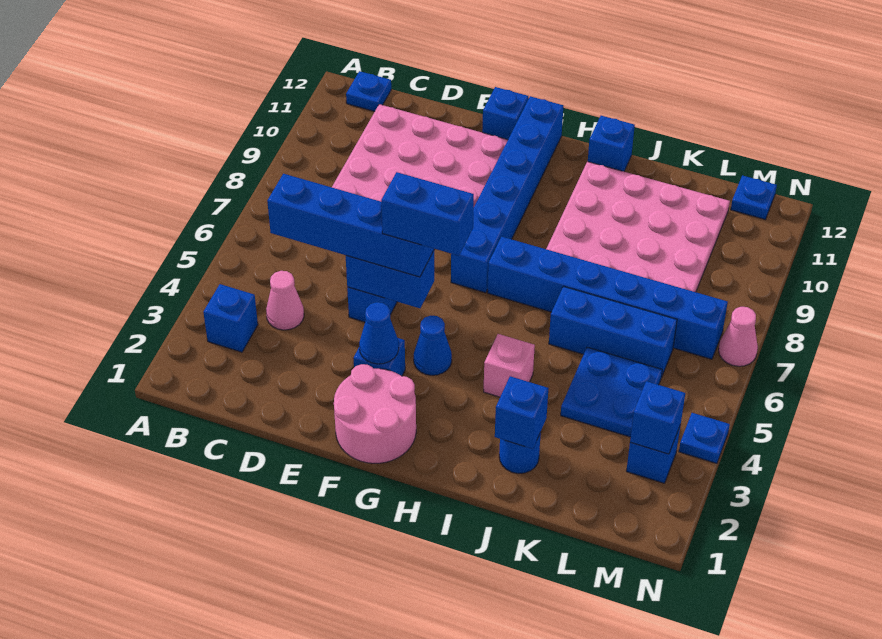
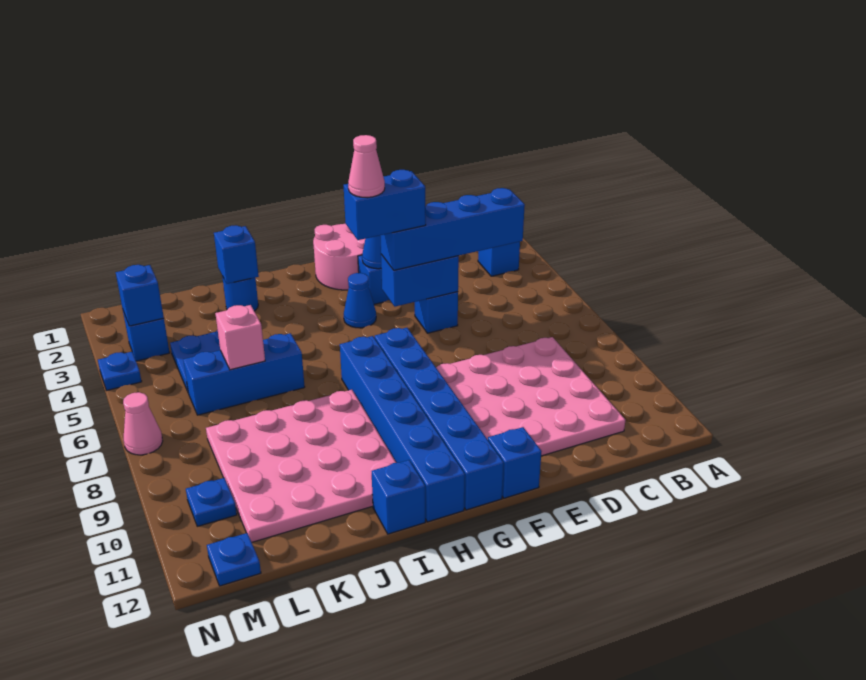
blue 1x1 plate [346,71,391,111] -> blue 1x1 plate moved to [186,478,237,526]
pink 1x1 cone [266,271,304,330] -> pink 1x1 cone moved to [348,135,385,197]
blue 1x6 brick [488,237,728,359] -> blue 1x6 brick turned to [340,336,465,522]
pink 1x1 brick [484,334,535,397] -> pink 1x1 brick moved to [215,305,265,370]

